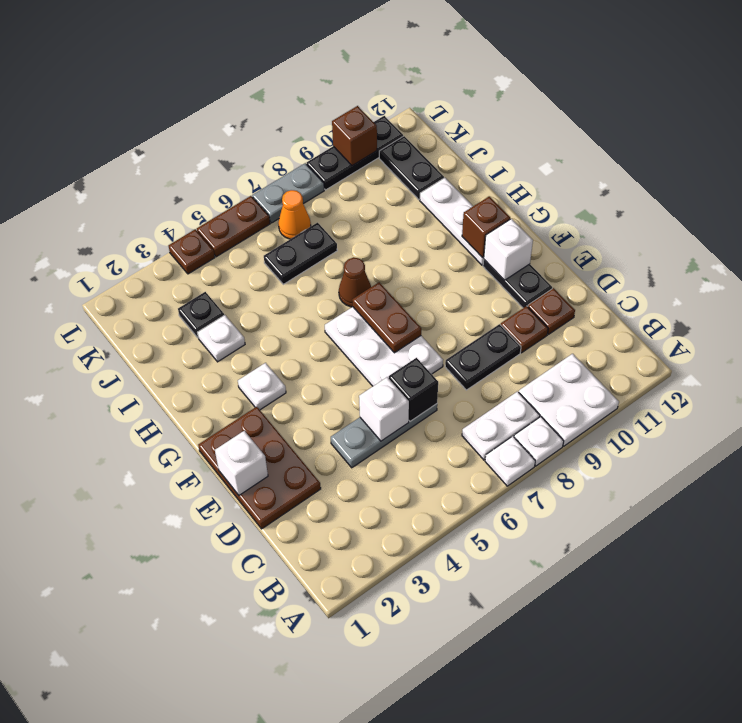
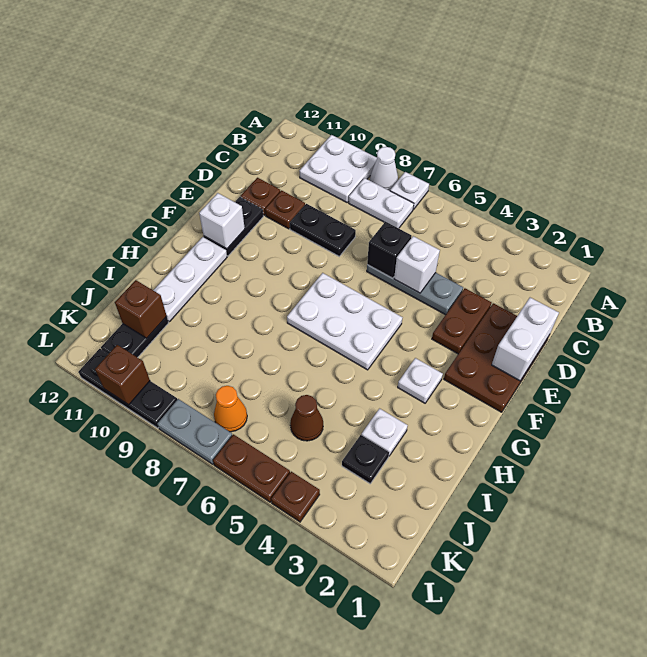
white 1x1 plate [514,417,564,466] -> white 1x1 cone [370,147,398,191]
white 1x1 brick [215,431,268,495] -> white 1x2 brick [492,298,559,381]
white 2x3 plate [325,307,443,386] -> white 2x3 plate turned to [287,273,402,370]
brown 1x2 plate [352,282,421,353] -> brown 1x2 plate moved to [432,288,492,354]
brown 1x1 brick [462,196,510,258] -> brown 1x1 brick moved to [115,280,167,338]
brown 1x1 cone [339,258,371,307] -> brown 1x1 cone moved to [290,395,323,441]
black 1x2 plate [264,223,337,284] -> none

